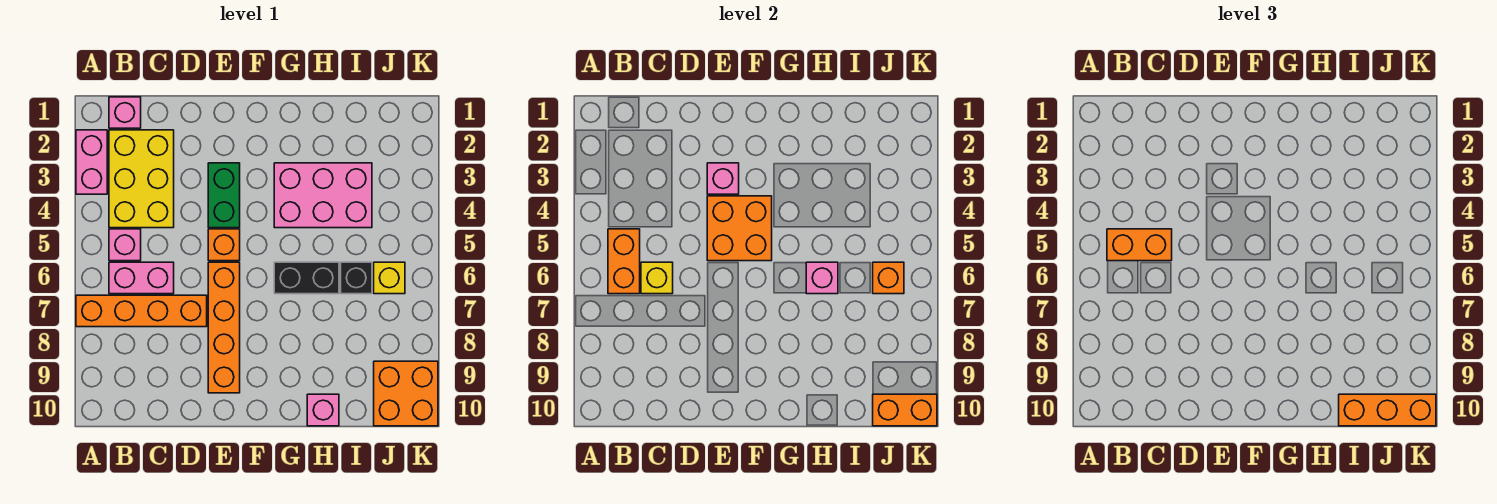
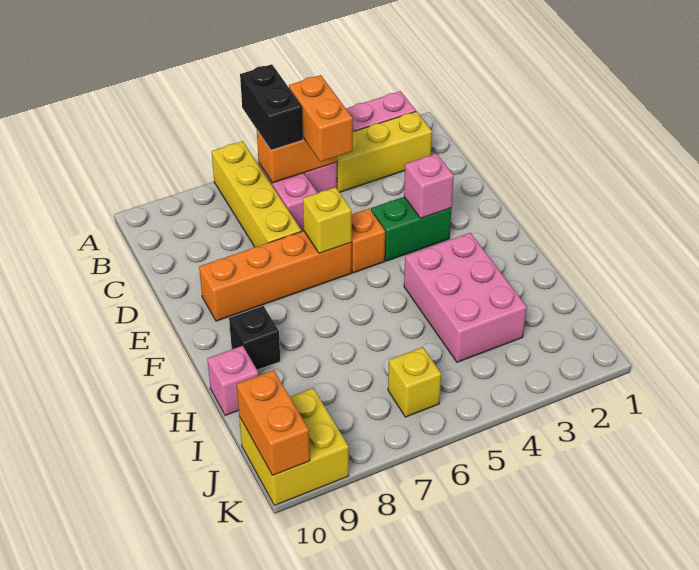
orange 1x4 brick [76,295,207,327] -> yellow 1x4 brick [212,141,301,247]
pink 1x1 brick [109,97,141,128] -> none
yellow 2x3 brick [109,130,174,228] -> yellow 1x3 brick [337,111,432,192]
yellow 1x1 brick [641,262,673,294] -> yellow 1x1 brick moved to [303,187,352,253]
orange 2x2 brick [707,196,772,261] -> none
black 1x2 brick [274,262,339,294] -> black 1x2 brick moved to [240,64,303,150]
pink 1x1 brick [806,262,838,294] -> none
black 1x1 brick [341,262,372,294] -> black 1x1 brick moved to [229,306,280,370]
orange 1x3 brick [1339,394,1436,426] -> none
orange 1x1 brick [873,262,904,294] -> none
orange 2x2 brick [374,361,438,426] -> yellow 2x2 brick [239,388,349,505]

